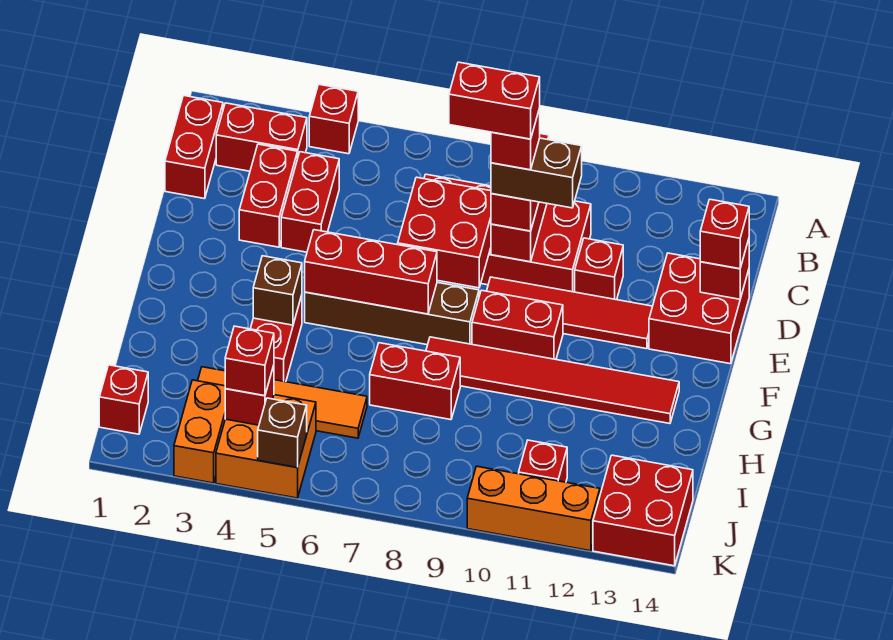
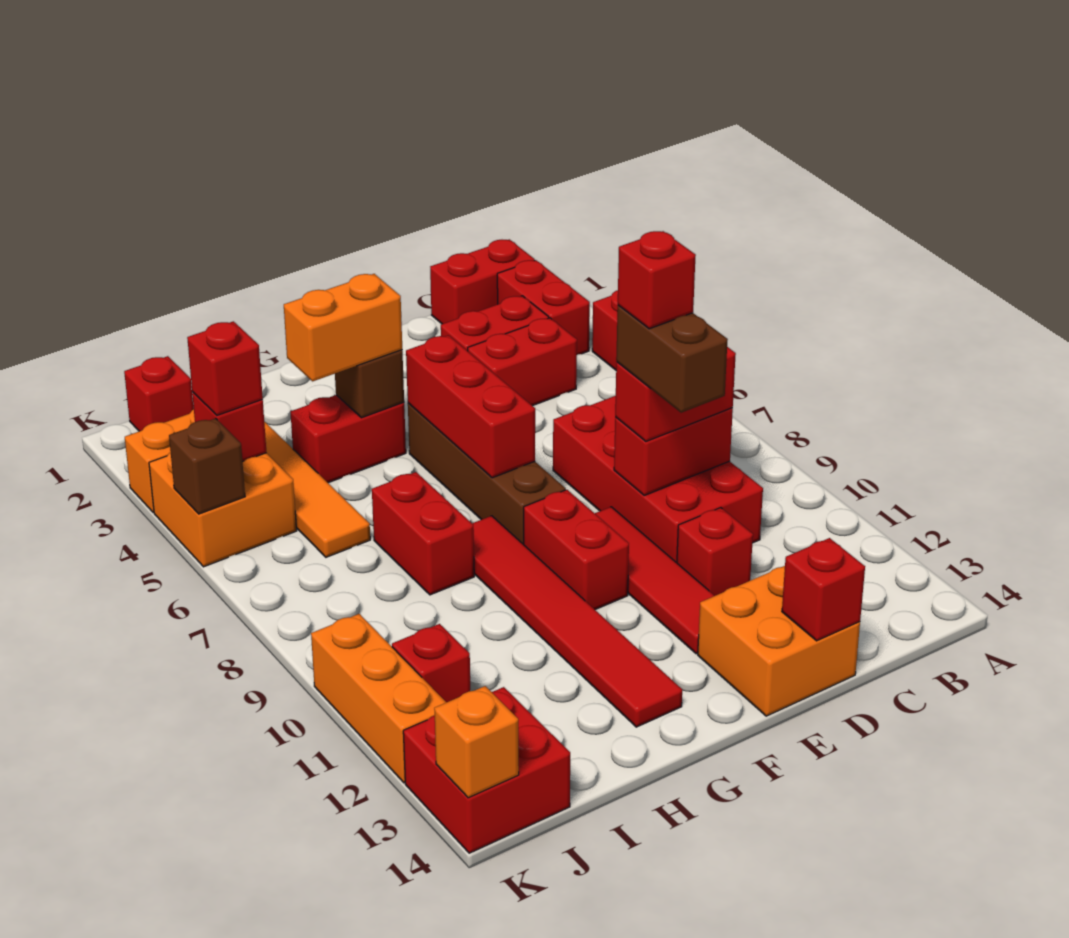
red 2x2 brick [398,177,491,288] -> none
red 1x2 brick [449,62,540,139] -> none
red 2x2 brick [649,253,749,364] -> orange 2x2 brick [698,566,860,716]
red 1x1 brick [700,199,749,269] -> none
none -> orange 1x2 brick [284,274,402,381]
none -> orange 1x1 brick [434,686,519,798]

